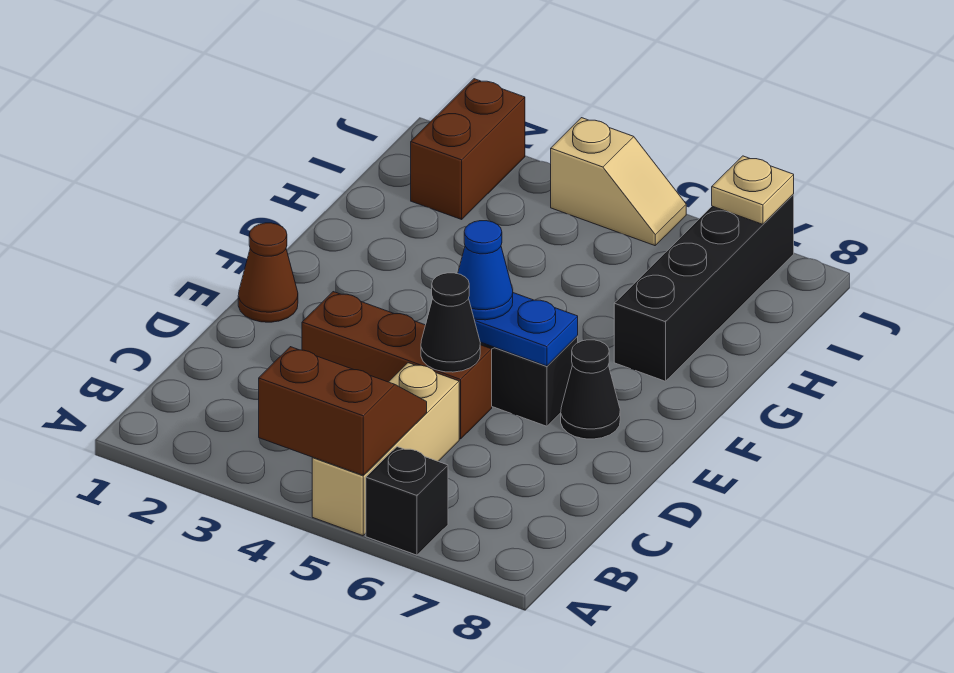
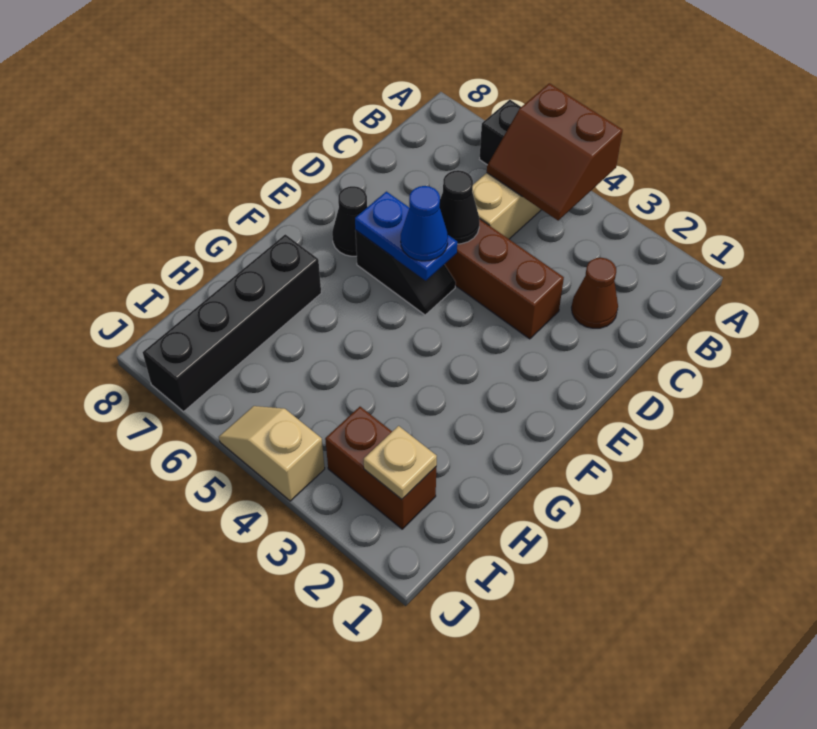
brown 1x1 cone [238,223,298,322] -> brown 1x1 cone moved to [572,258,618,328]
brown 1x2 brick [411,79,525,219] -> brown 1x2 brick turned to [325,407,436,529]
tan 1x1 plate [712,156,794,224] -> tan 1x1 plate moved to [364,426,437,499]

